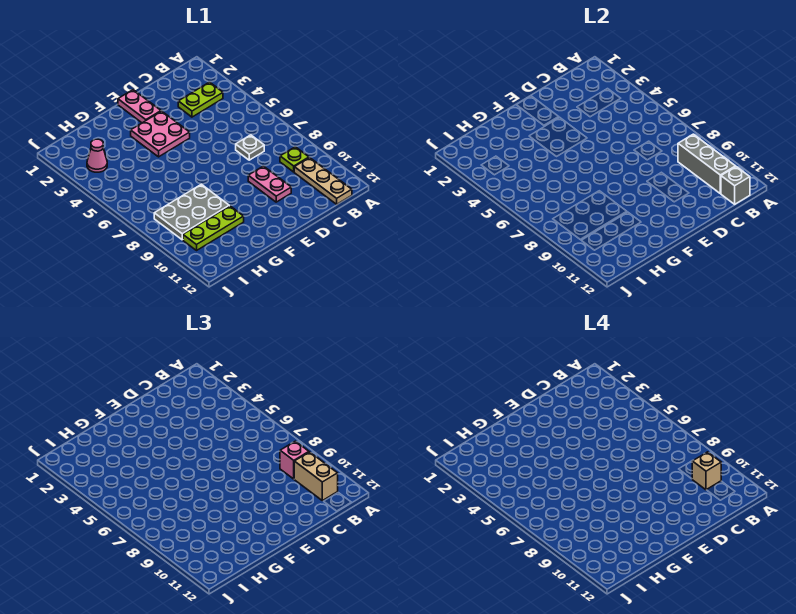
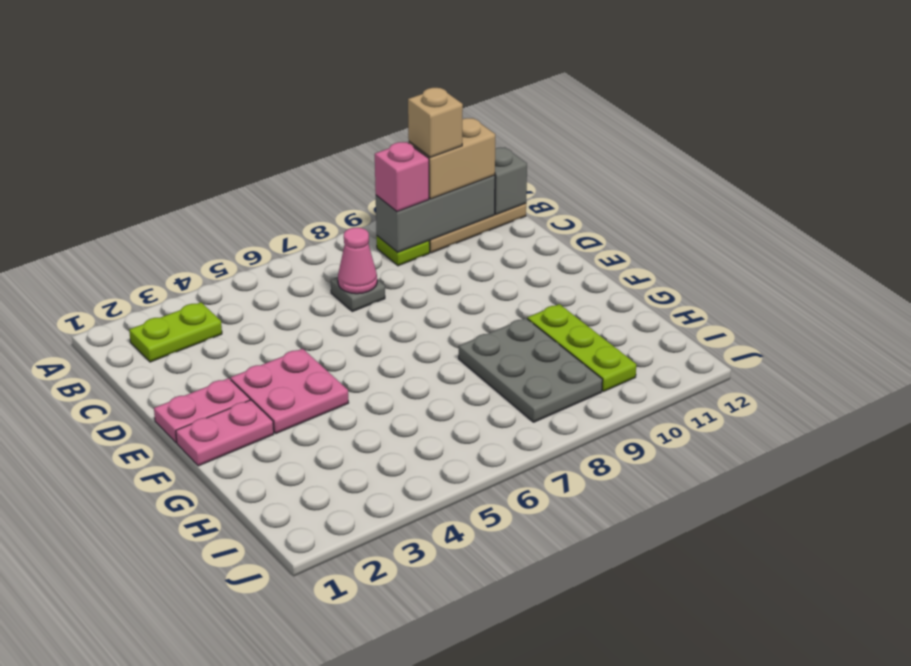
lime 1x2 plate [178,82,223,117] -> lime 1x2 plate turned to [129,302,222,362]
pink 1x2 plate [248,166,291,202] -> pink 1x2 plate moved to [176,400,274,466]
pink 1x1 cone [87,139,107,172] -> pink 1x1 cone moved to [338,227,377,294]

